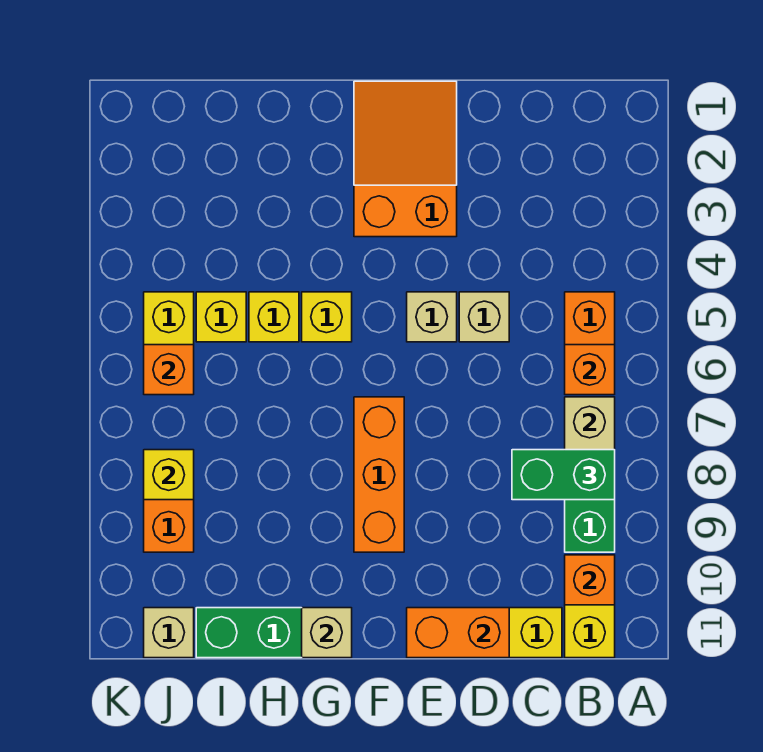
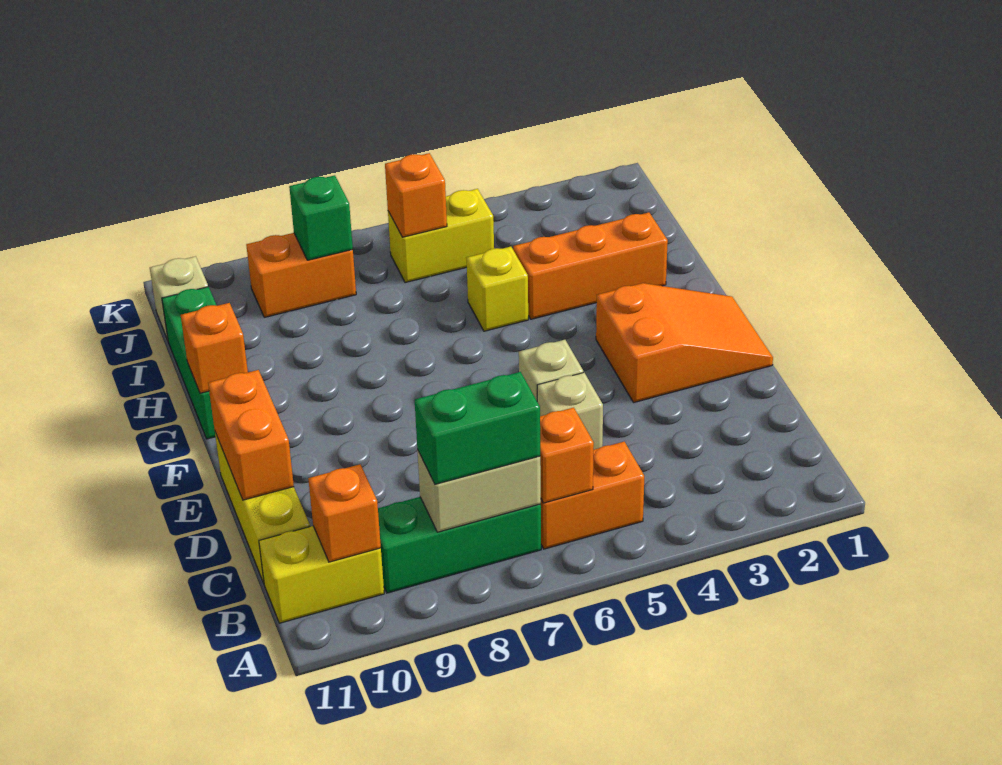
green 1x2 brick [512,450,615,500] -> green 1x2 brick turned to [415,372,540,484]
orange 1x3 brick [354,397,404,552] -> orange 1x3 brick moved to [513,212,668,319]
yellow 1x1 brick [302,292,352,342] -> none
tan 1x1 brick [302,608,352,658] -> orange 1x1 brick [181,303,248,393]
yellow 1x1 brick [196,292,246,342] -> none
yellow 1x1 brick [144,450,194,500] -> green 1x1 brick [289,175,353,260]

